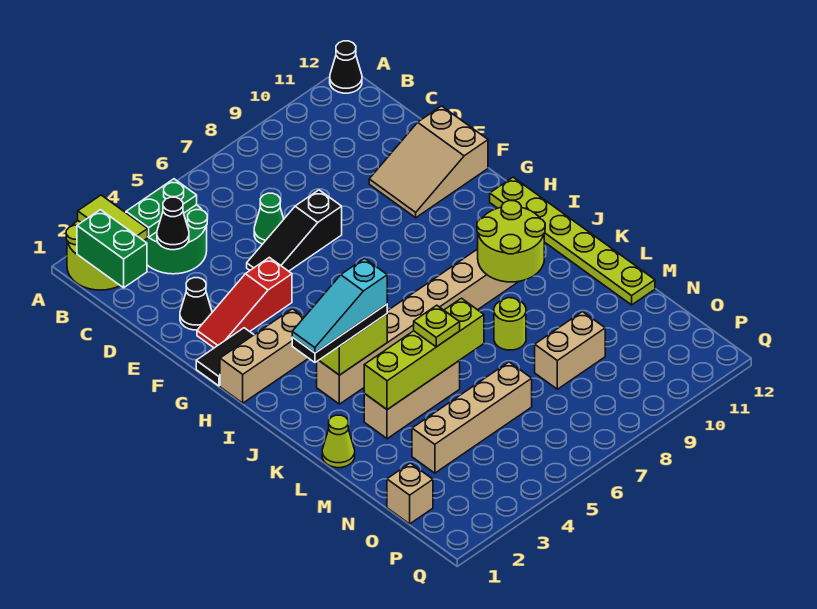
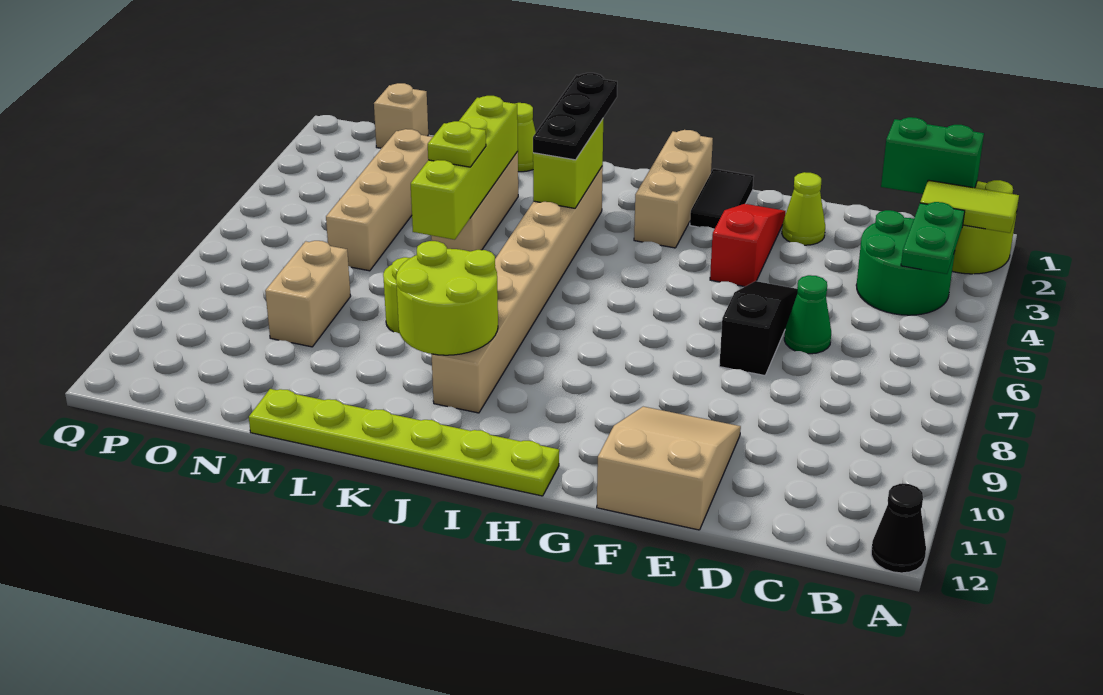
black 1x1 cone [157,197,189,250] -> none
black 1x1 cone [180,278,212,330] -> lime 1x1 cone [782,172,825,245]
cyan 1x3 slope [292,258,387,353] -> none

